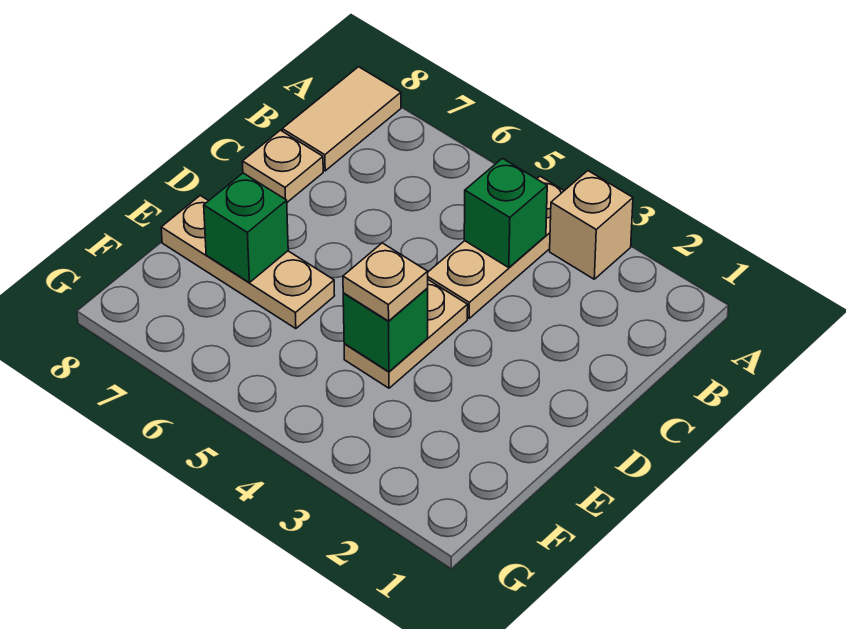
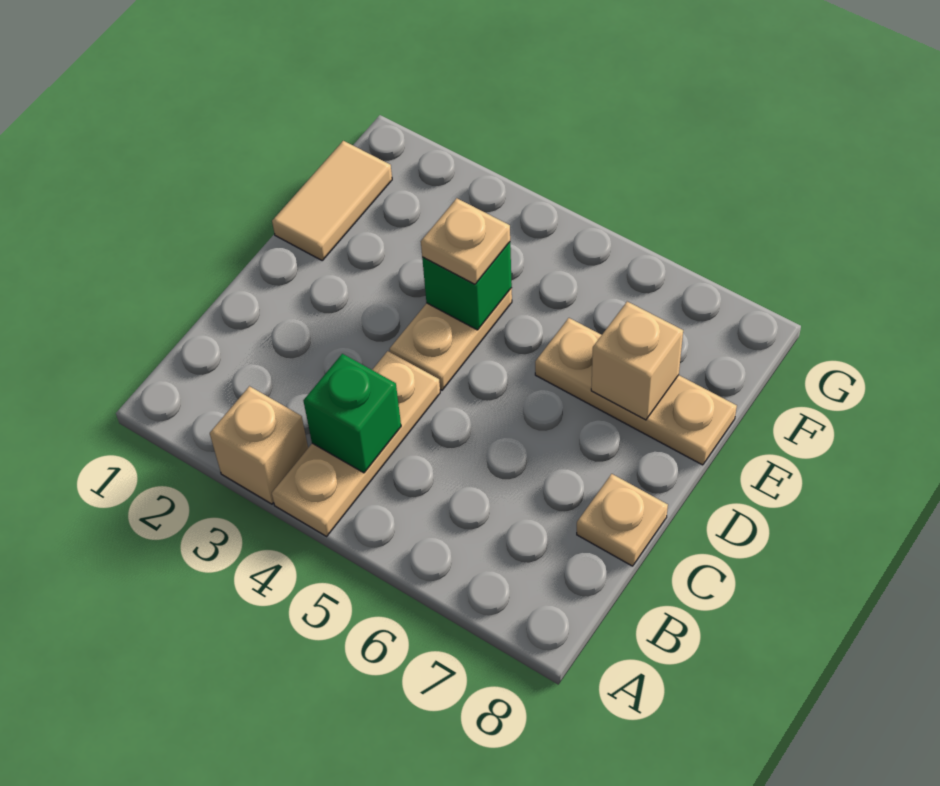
tan 1x2 tile [282,67,401,171] -> tan 1x2 tile moved to [272,141,392,260]
green 1x1 brick [204,173,288,283] -> tan 1x1 brick [591,302,683,420]

